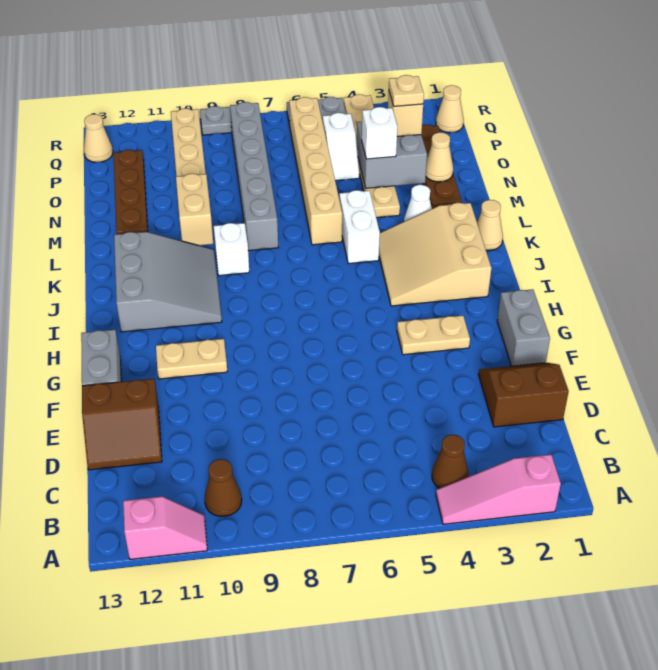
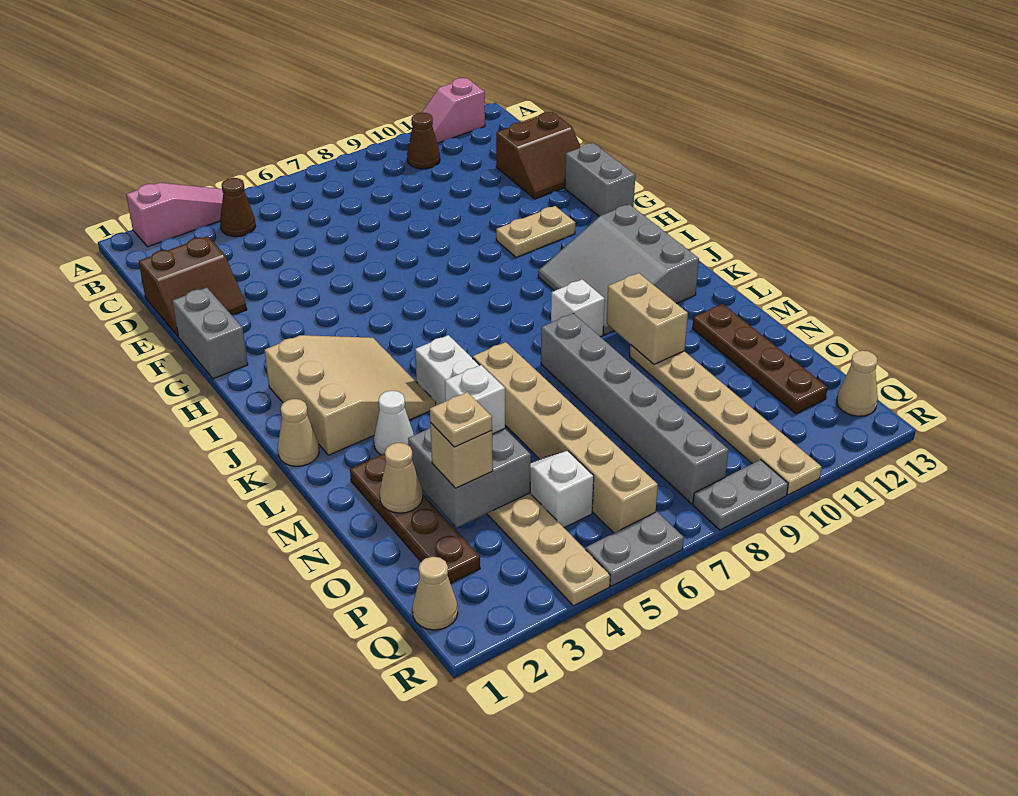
brown 2x2 slope [82,379,162,470] -> brown 2x2 slope turned to [496,112,580,199]
tan 1x2 plate [397,315,470,355] -> none

